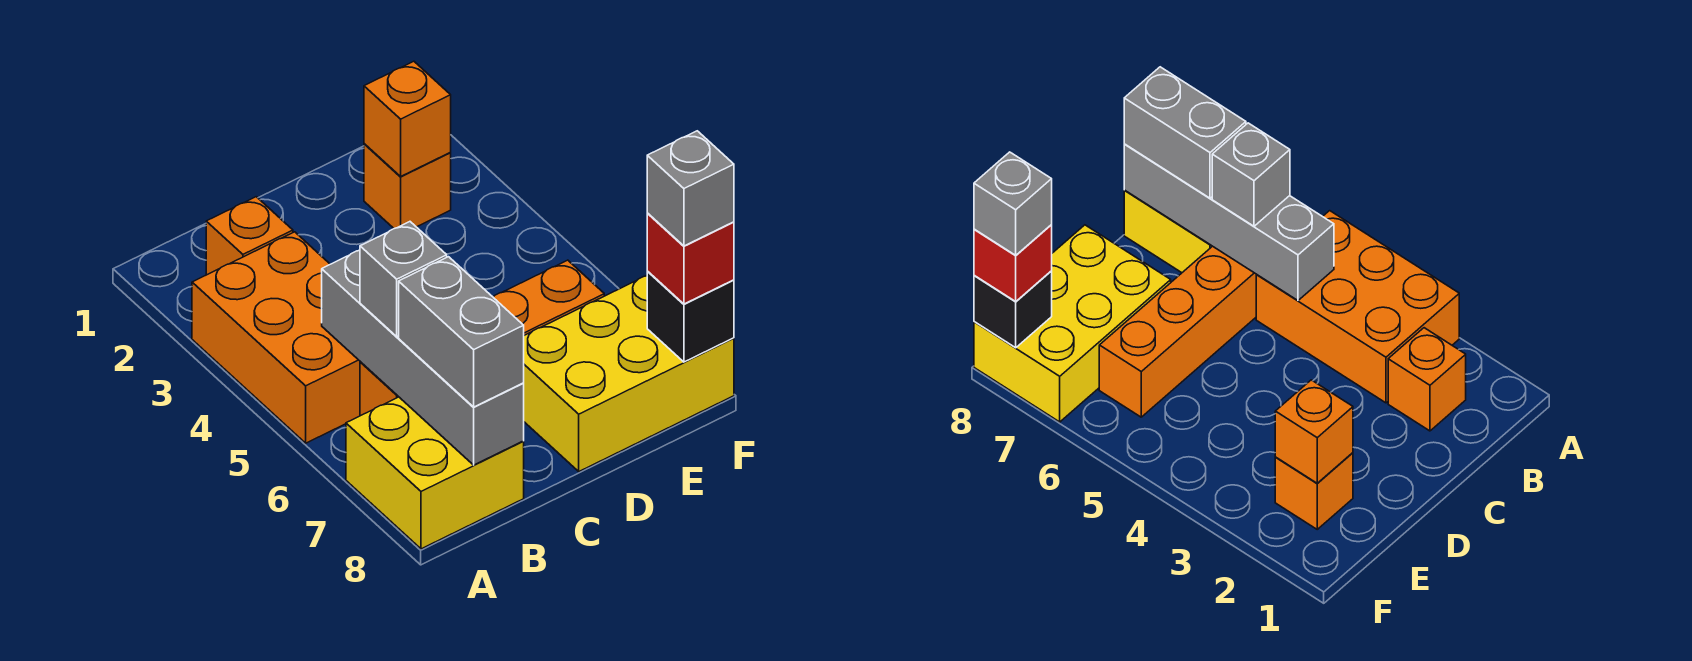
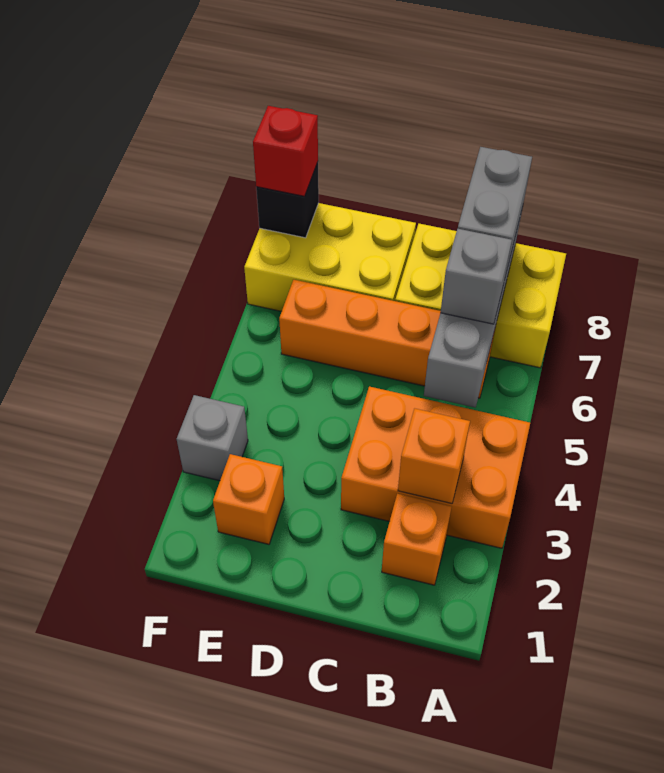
orange 2x3 brick [192,232,360,443] -> orange 2x3 brick turned to [341,386,530,548]
yellow 2x2 brick [346,397,524,549] -> yellow 2x3 brick [395,224,566,368]
orange 1x1 brick [364,61,451,176] -> orange 1x1 brick moved to [398,408,470,504]
grey 1x1 brick [647,131,734,246] -> grey 1x1 brick moved to [177,395,248,481]

